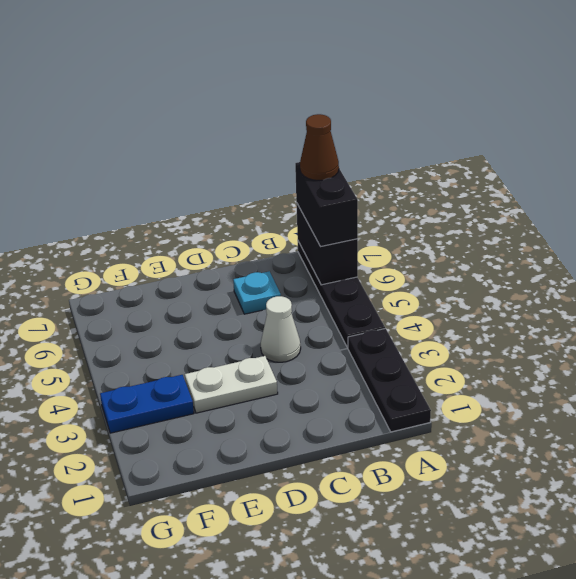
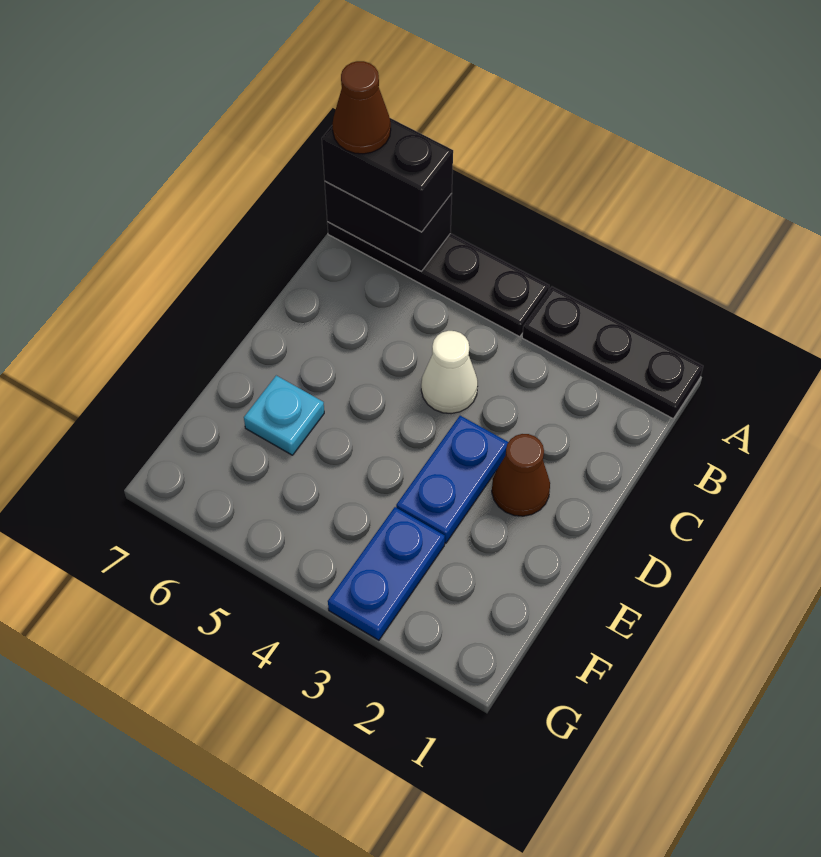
cyan 1x1 plate [233,271,281,314] -> cyan 1x1 plate moved to [244,375,324,455]
none -> brown 1x1 cone [492,434,550,516]
white 1x2 plate [185,356,278,413] -> blue 1x2 plate [396,416,508,543]

